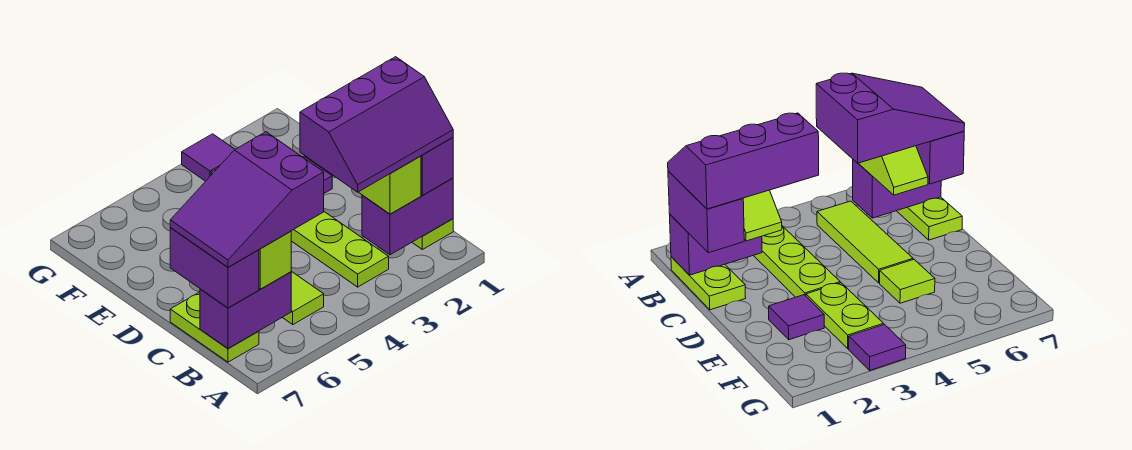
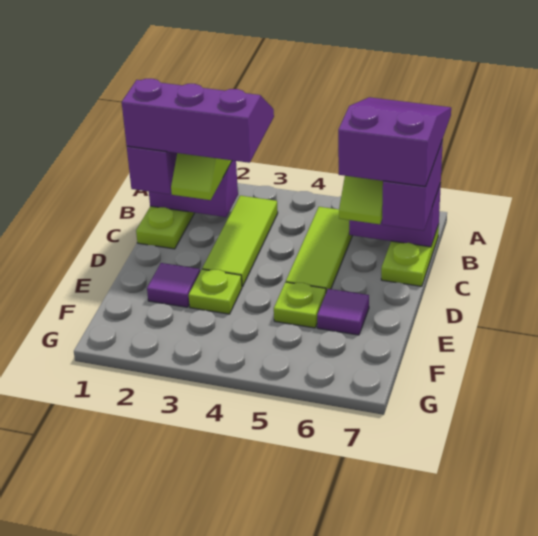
lime 1x3 plate [291,212,389,287] -> lime 1x3 tile [202,196,278,287]
purple 2x3 slope [170,132,324,267] -> purple 2x3 slope turned to [338,97,451,187]
lime 1x2 plate [806,283,883,349] -> lime 1x1 plate [189,269,242,314]
lime 1x1 tile [880,260,935,303] -> lime 1x1 plate [274,282,326,328]
purple 1x1 tile [182,134,235,181] -> purple 1x1 tile moved to [317,289,369,335]

